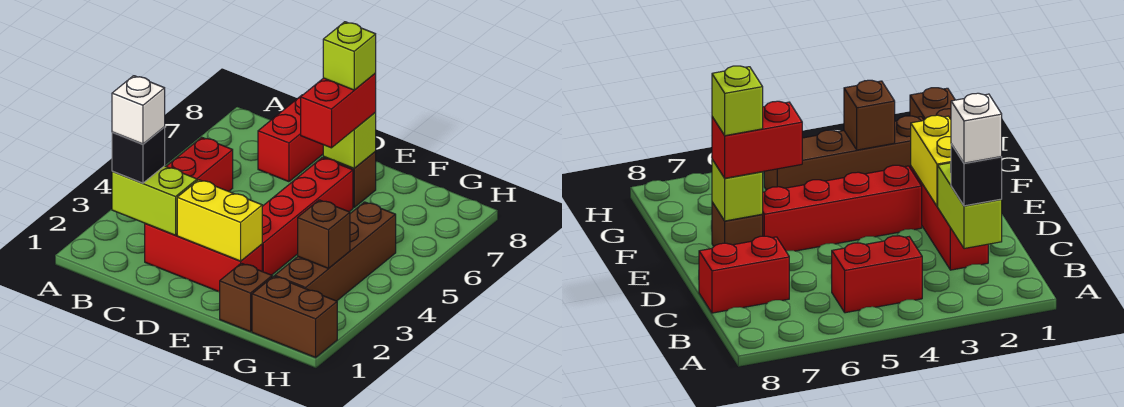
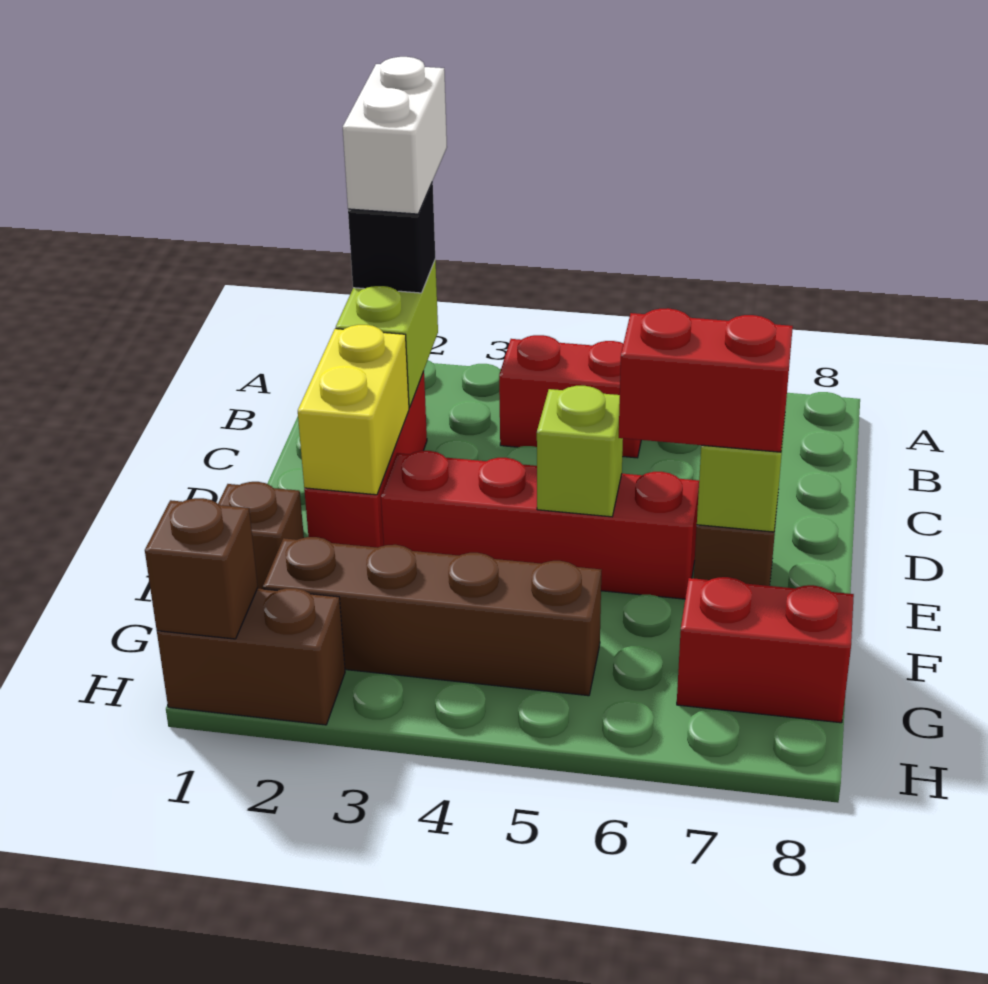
white 1x1 brick [112,76,165,144] -> white 1x2 brick [343,57,447,214]
red 1x2 brick [258,95,323,182] -> red 1x2 brick moved to [677,577,854,723]
lime 1x1 brick [323,22,376,90] -> lime 1x1 brick moved to [537,386,623,517]
brown 1x2 brick [252,276,337,358] -> brown 1x2 brick turned to [157,588,345,725]
brown 1x1 brick [298,200,350,268] -> brown 1x1 brick moved to [145,498,258,639]

